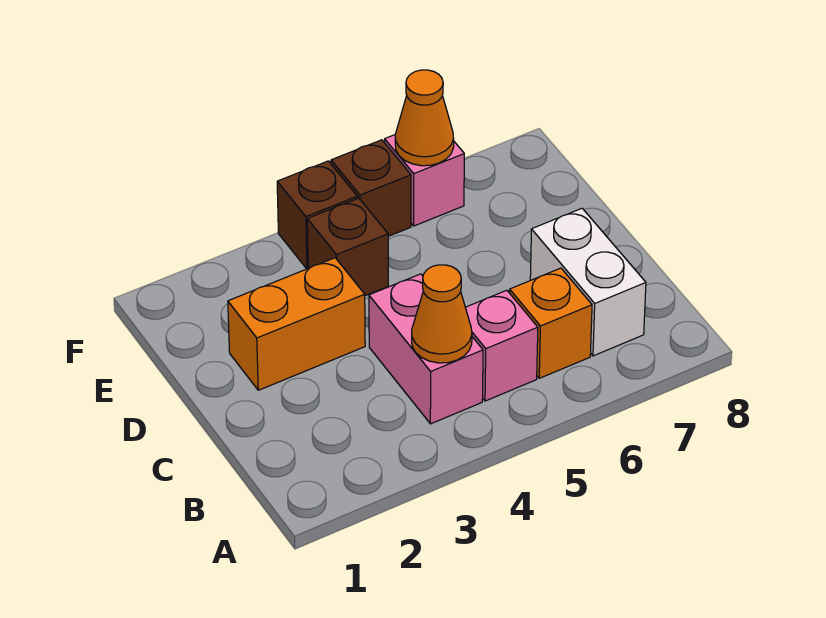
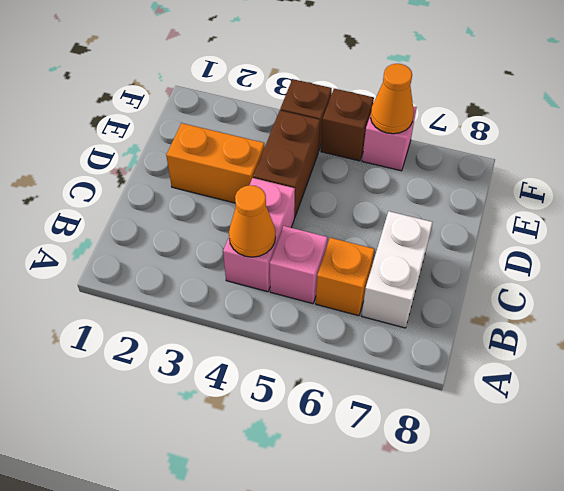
brown 1x1 brick [307,198,388,296] -> brown 1x2 brick [253,111,320,218]

